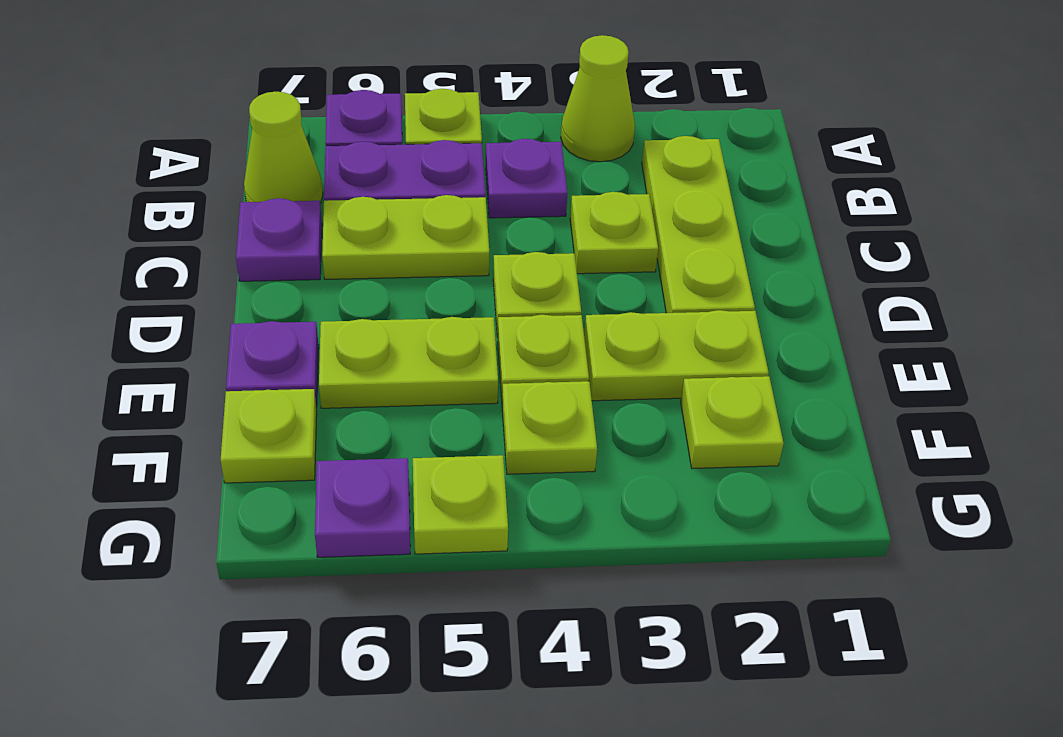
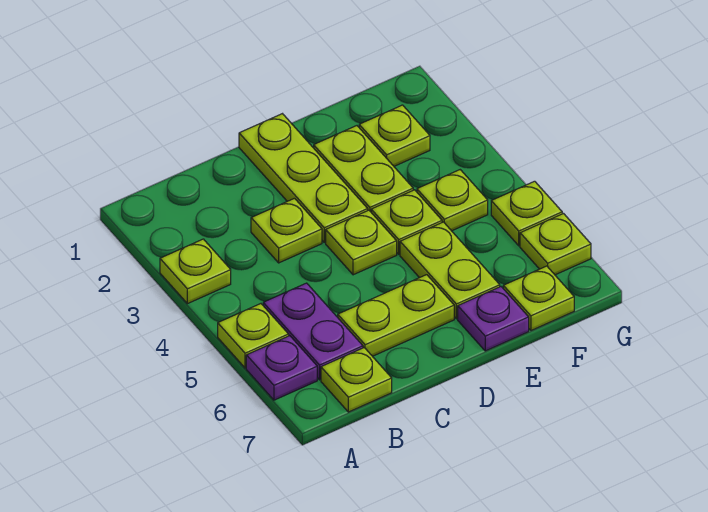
lime 1x1 cone [561,35,635,162] -> lime 1x1 plate [160,239,231,304]
lime 1x3 plate [642,136,755,313] -> lime 1x3 plate turned to [239,114,368,242]
purple 1x1 plate [486,139,568,218] -> none
lime 1x1 cone [244,92,323,203] -> lime 1x1 plate [321,348,392,412]
lime 1x2 plate [322,195,489,279] -> lime 1x2 plate turned to [338,275,454,356]
purple 1x1 plate [236,198,322,281] -> none
purple 1x1 plate [315,458,410,557] -> lime 1x1 plate [520,214,591,275]

